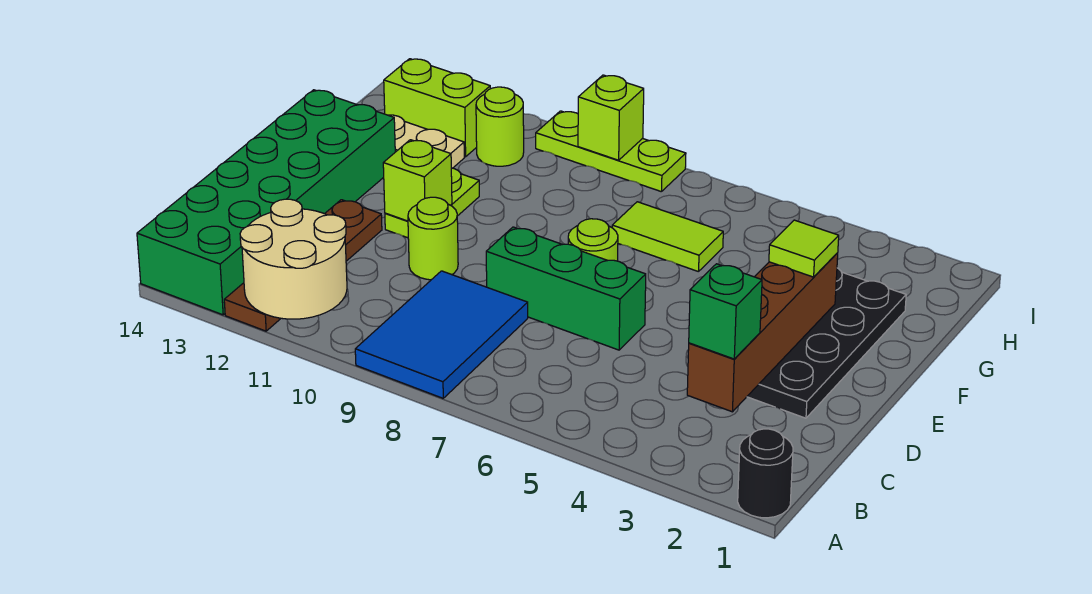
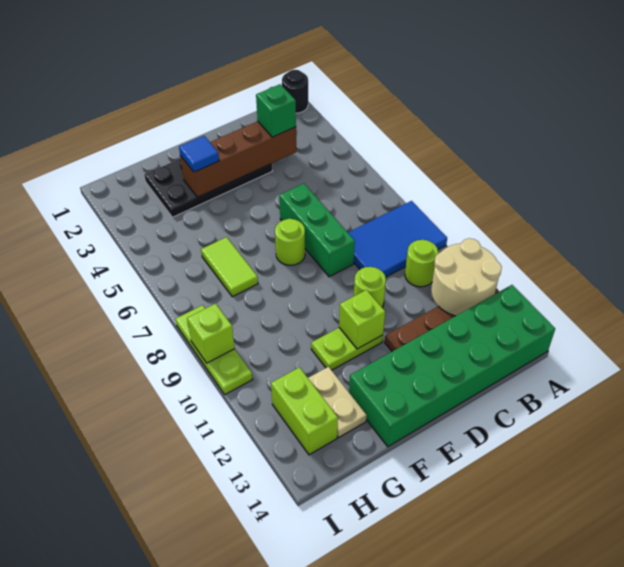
lime 1x1 tile [769,220,839,277] -> blue 1x1 tile [179,136,219,172]
lime 1x1 round brick [476,87,524,166] -> lime 1x1 round brick moved to [405,240,438,287]

